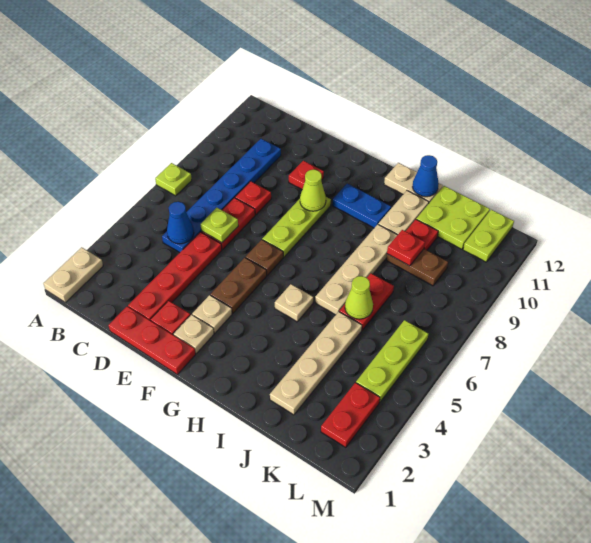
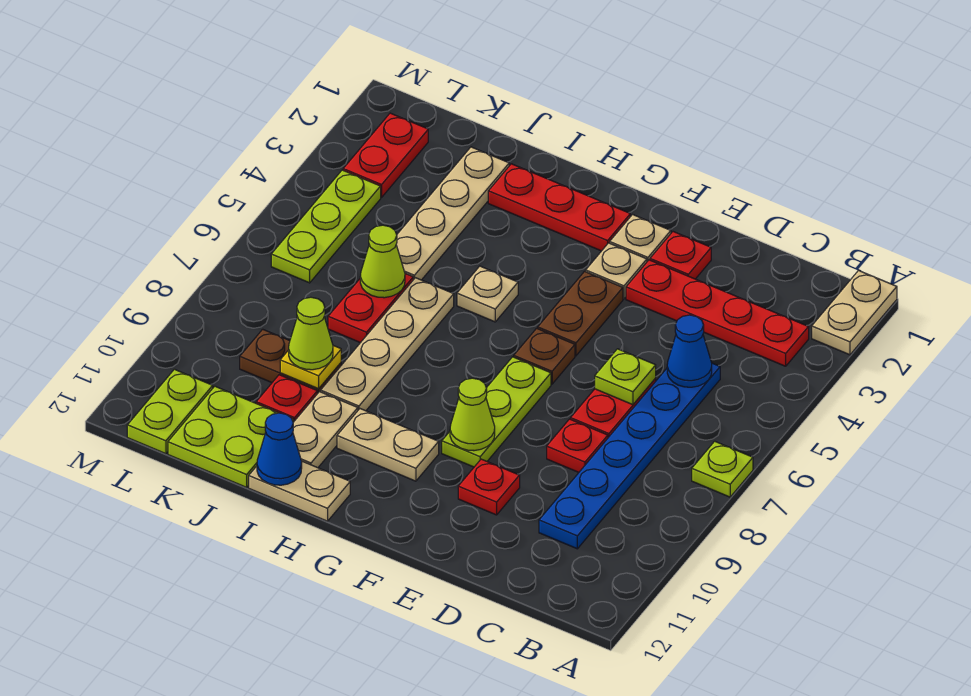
red 1x3 plate [109,306,196,374] -> red 1x3 plate moved to [488,164,630,251]
red 1x4 plate [128,232,222,321] -> red 1x4 plate turned to [626,260,809,366]
blue 1x2 plate [332,184,391,228] -> tan 1x2 plate [337,409,439,481]
red 1x1 plate [387,230,425,266] -> yellow 1x1 plate [280,346,341,389]
none -> lime 1x1 cone [289,297,333,370]

